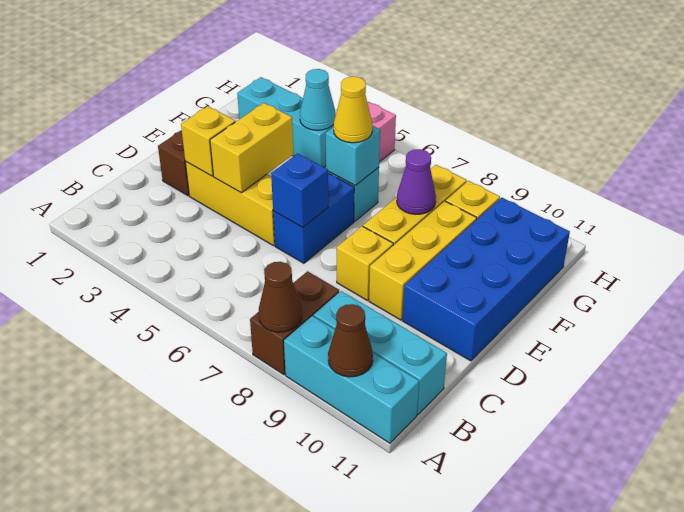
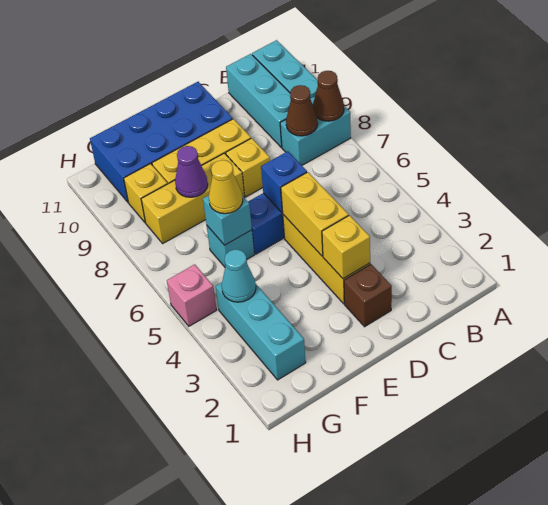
brown 1x2 brick [250,271,339,375] -> cyan 1x2 brick [280,106,351,165]
brown 1x1 cone [328,304,373,377] -> brown 1x1 cone moved to [286,85,318,136]
yellow 1x2 brick [210,103,294,193] -> yellow 1x2 brick turned to [281,172,349,256]

